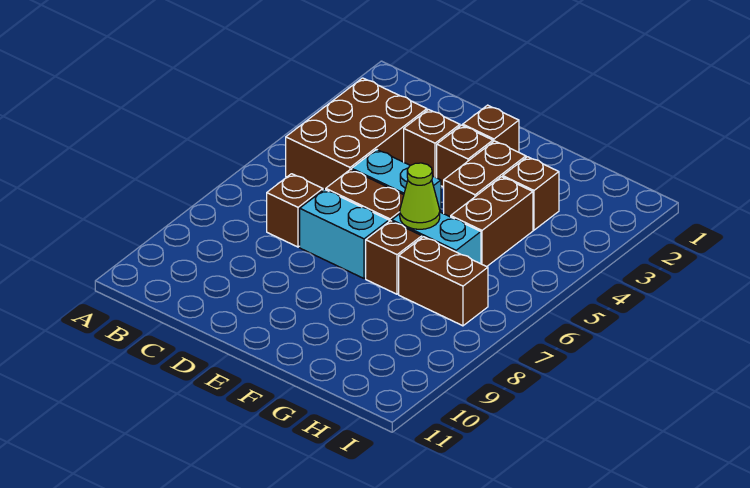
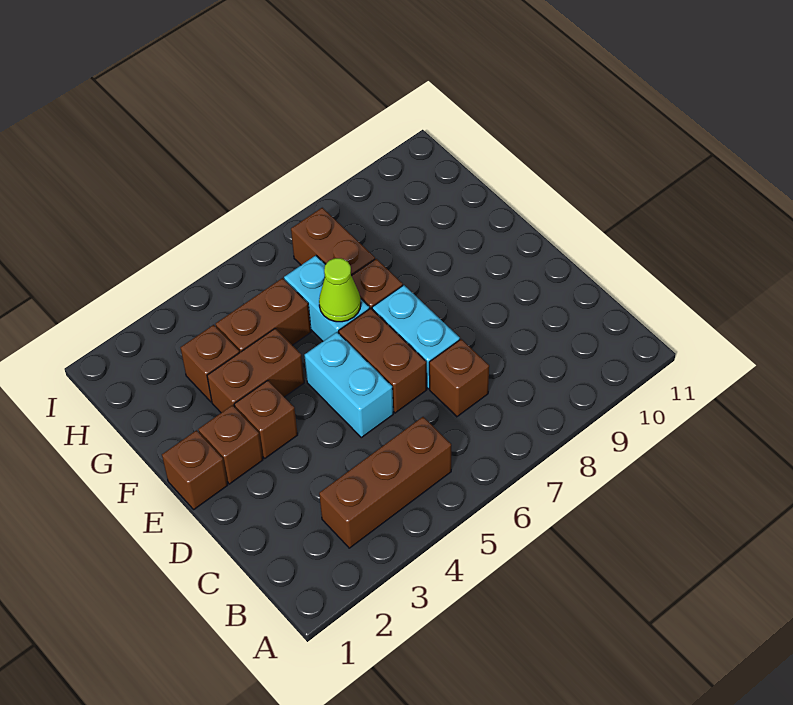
brown 2x3 brick [286,78,427,190] -> brown 1x3 brick [319,417,451,548]
brown 1x1 brick [404,110,460,178] -> brown 1x1 brick moved to [162,430,228,509]

